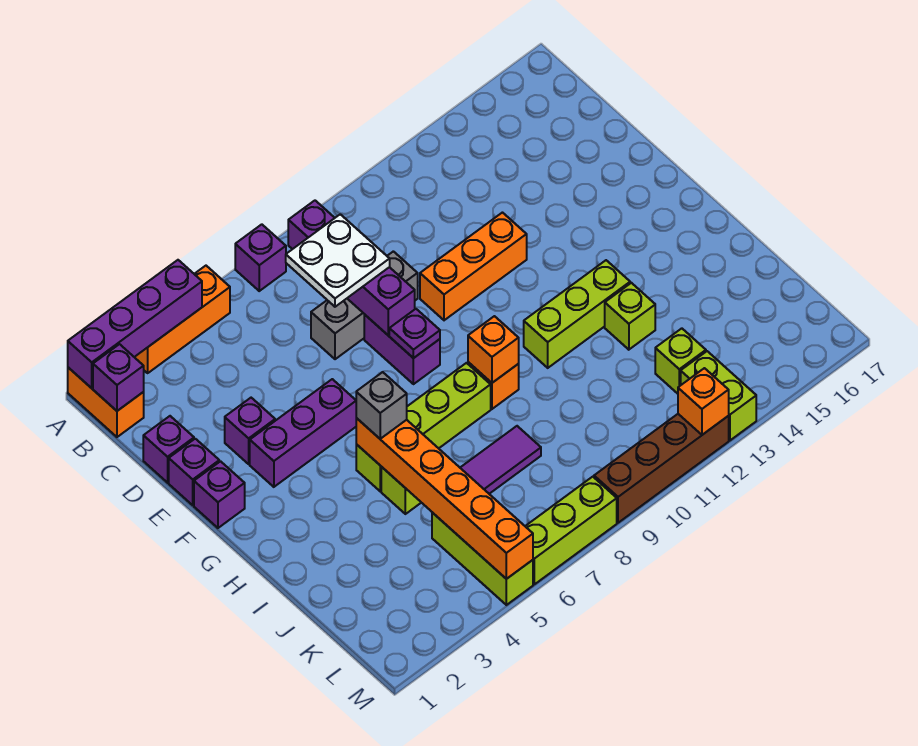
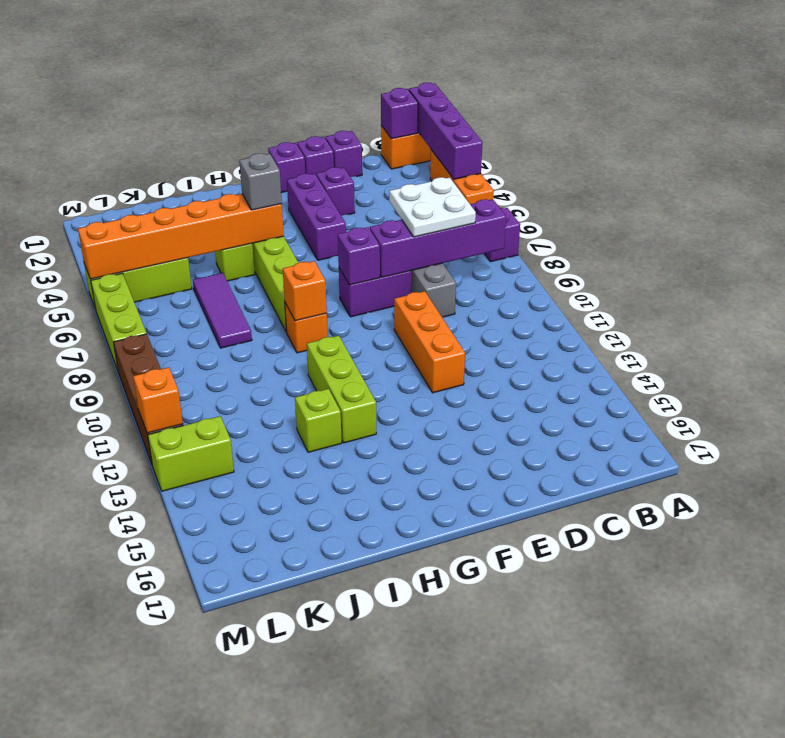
purple 1x1 plate [389,309,440,358] -> purple 1x1 brick [338,227,380,285]
lime 1x1 brick [655,328,706,394] -> none

